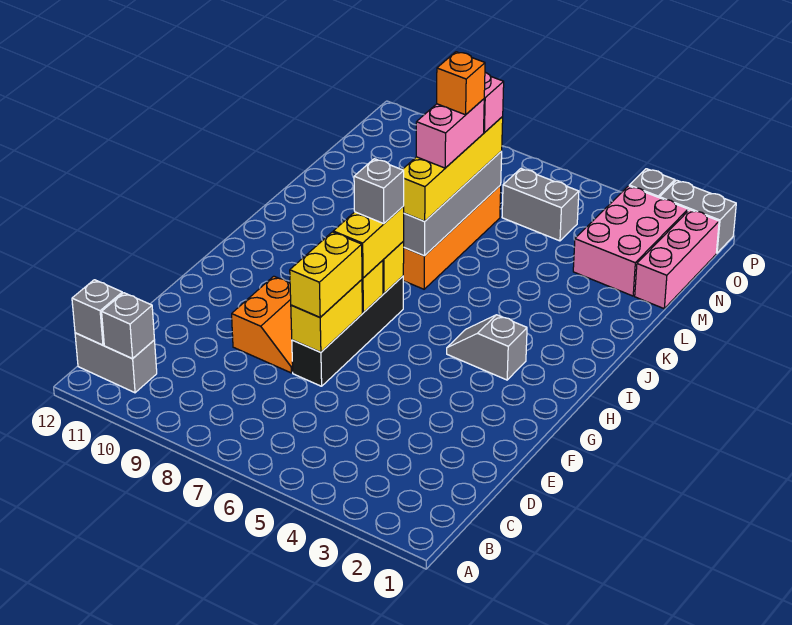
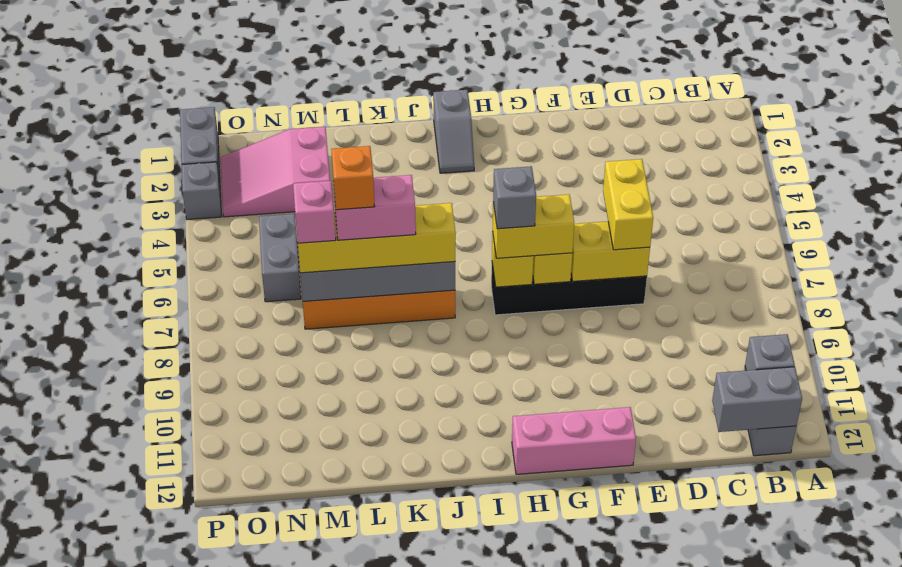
grey 1x1 brick [72,280,122,345] -> grey 1x2 brick [712,367,802,432]
yellow 1x2 brick [290,232,362,317] -> yellow 1x2 brick turned to [603,159,653,250]
orange 2x2 slope [232,276,293,373] -> none
grey 1x2 slope [447,315,527,380] -> grey 1x2 slope moved to [433,90,474,173]
pink 1x3 brick [635,210,719,309] -> pink 1x3 brick moved to [512,407,636,474]
pink 2x3 brick [573,186,688,296] -> pink 2x3 slope [220,127,330,217]

